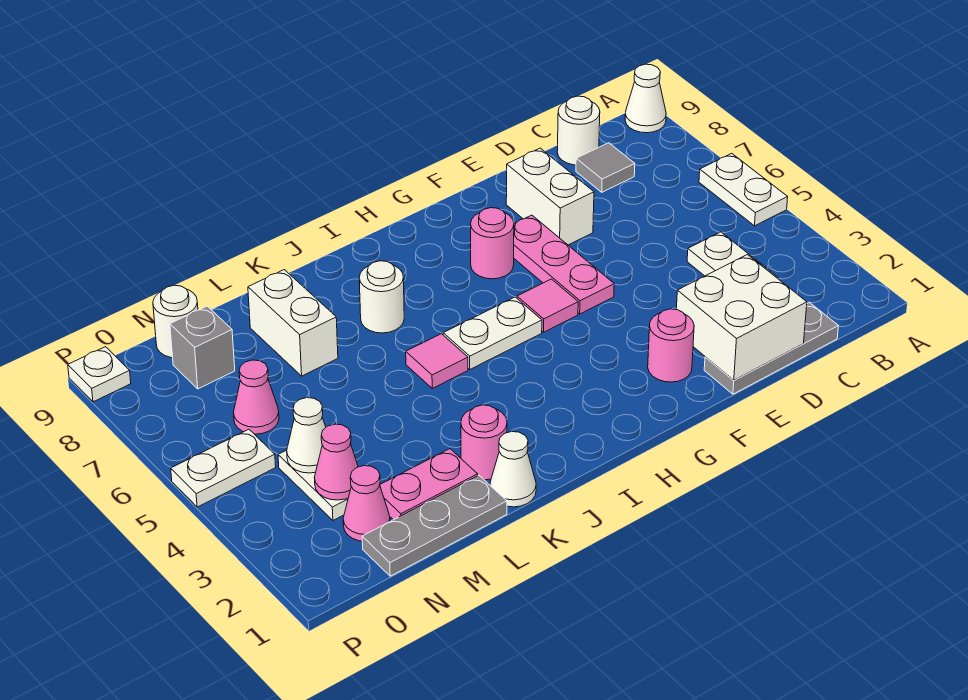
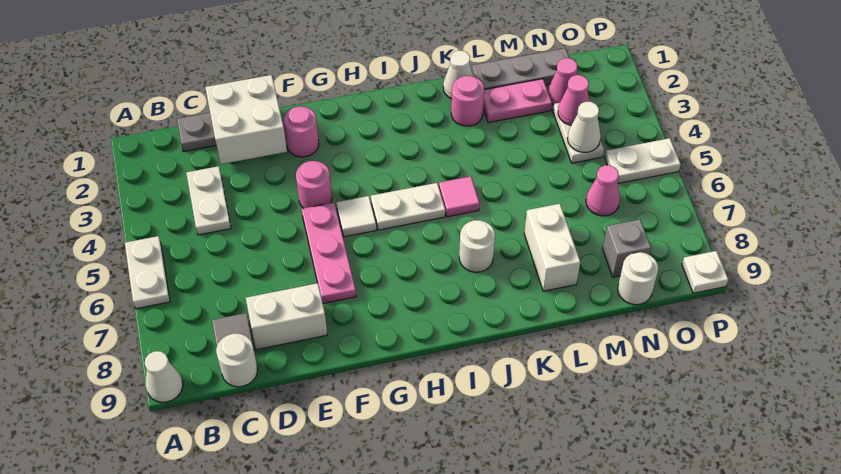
white 1x2 brick [506,148,594,245] -> white 1x2 brick turned to [246,283,327,350]
pink 1x1 tile [517,279,578,332] -> white 1x1 tile [336,196,376,237]
pink 1x1 round brick [471,208,514,279] -> pink 1x1 round brick moved to [296,161,332,208]

